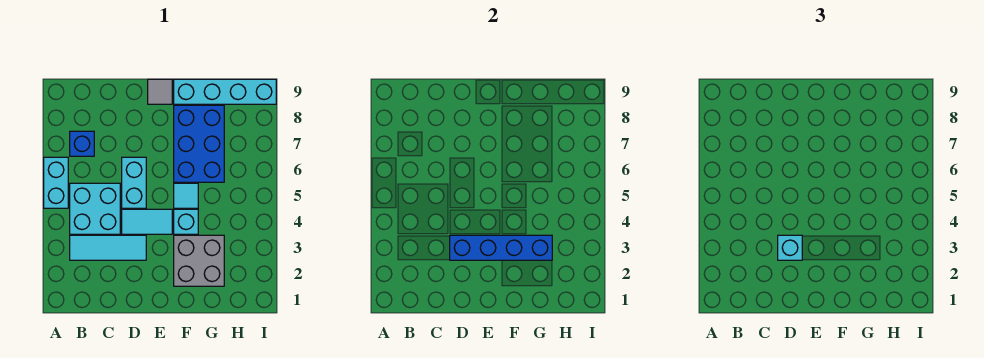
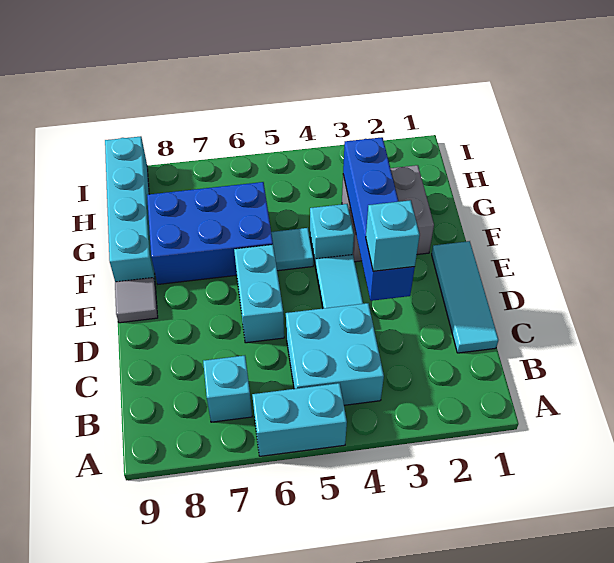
cyan 1x3 tile [70,235,146,260] -> cyan 1x3 tile moved to [432,241,498,353]
blue 1x1 brick [70,131,94,156] -> cyan 1x1 brick [203,356,252,422]
cyan 1x2 brick [122,157,146,208] -> cyan 1x2 brick turned to [234,245,284,343]

